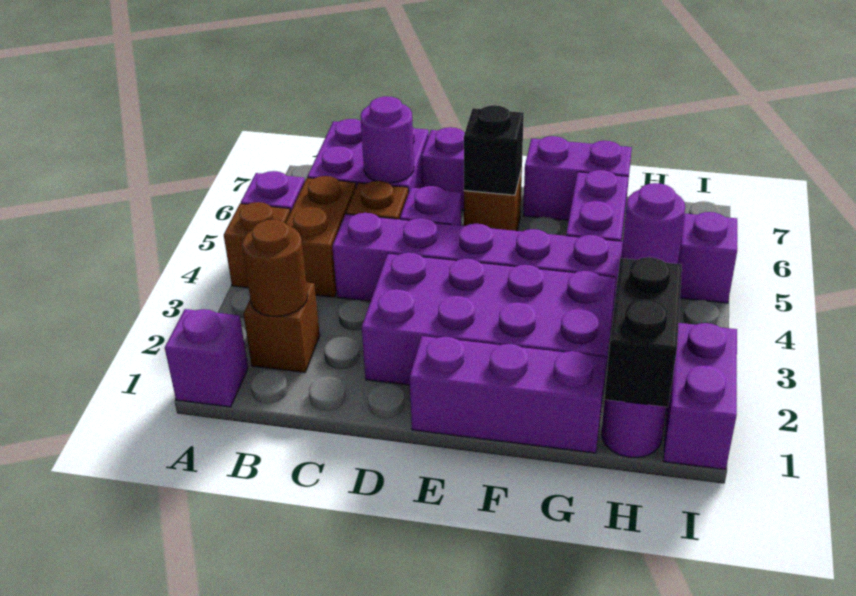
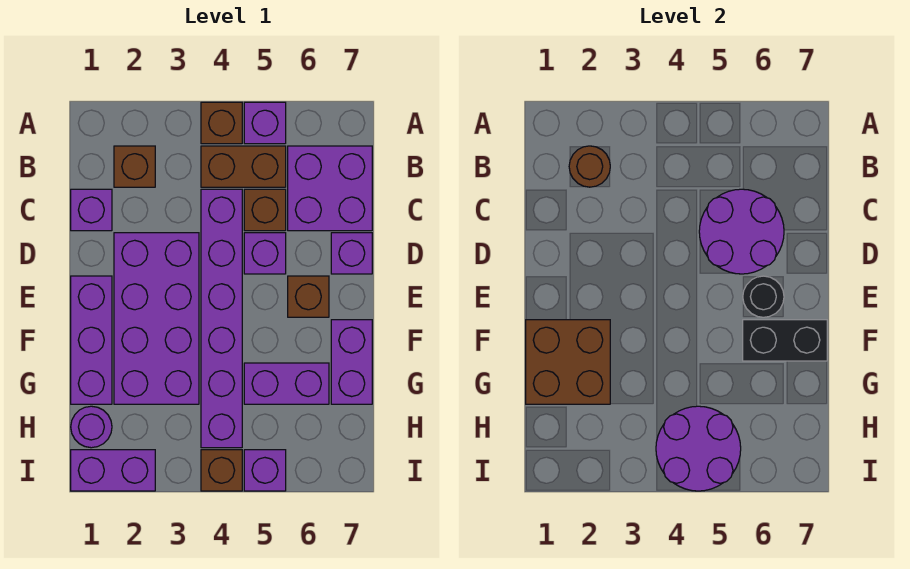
purple 1x1 brick [165,309,248,407] -> purple 1x1 brick moved to [71,189,112,231]
purple 1x1 round brick [360,96,414,183] -> purple 2x2 round brick [699,189,784,274]
black 1x1 brick [464,105,524,195] -> black 1x1 round brick [743,276,784,317]
none -> brown 2x2 brick [526,320,610,404]
black 1x2 brick [604,257,682,407] -> black 1x2 brick moved to [743,320,827,361]
purple 1x1 round brick [621,183,685,264] -> purple 2x2 round brick [656,406,741,491]
none -> brown 1x1 brick [201,450,242,491]

